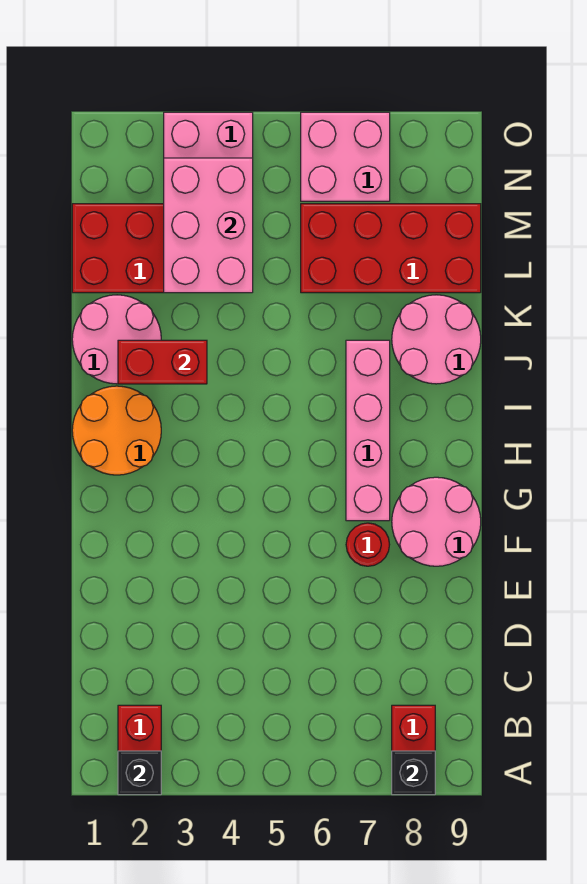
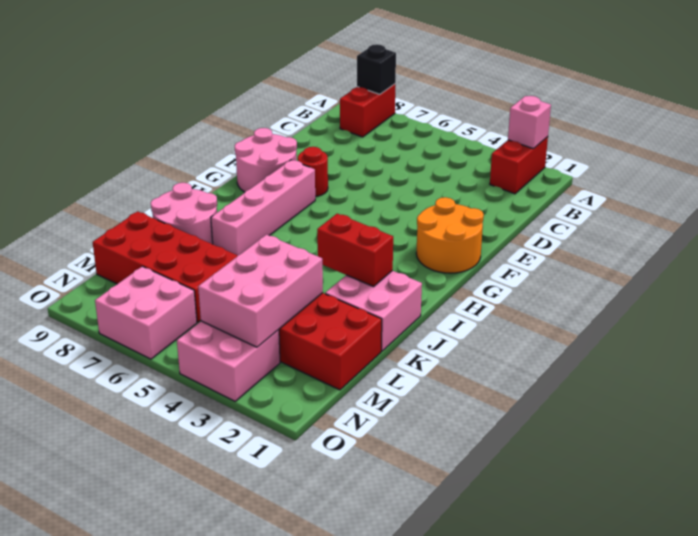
black 1x1 brick [118,751,161,795] -> pink 1x1 brick [508,96,551,148]
orange 2x2 round brick [72,386,161,475] -> orange 2x2 round brick moved to [416,197,484,273]
pink 2x2 round brick [72,295,161,384] -> pink 2x2 brick [325,271,422,351]

